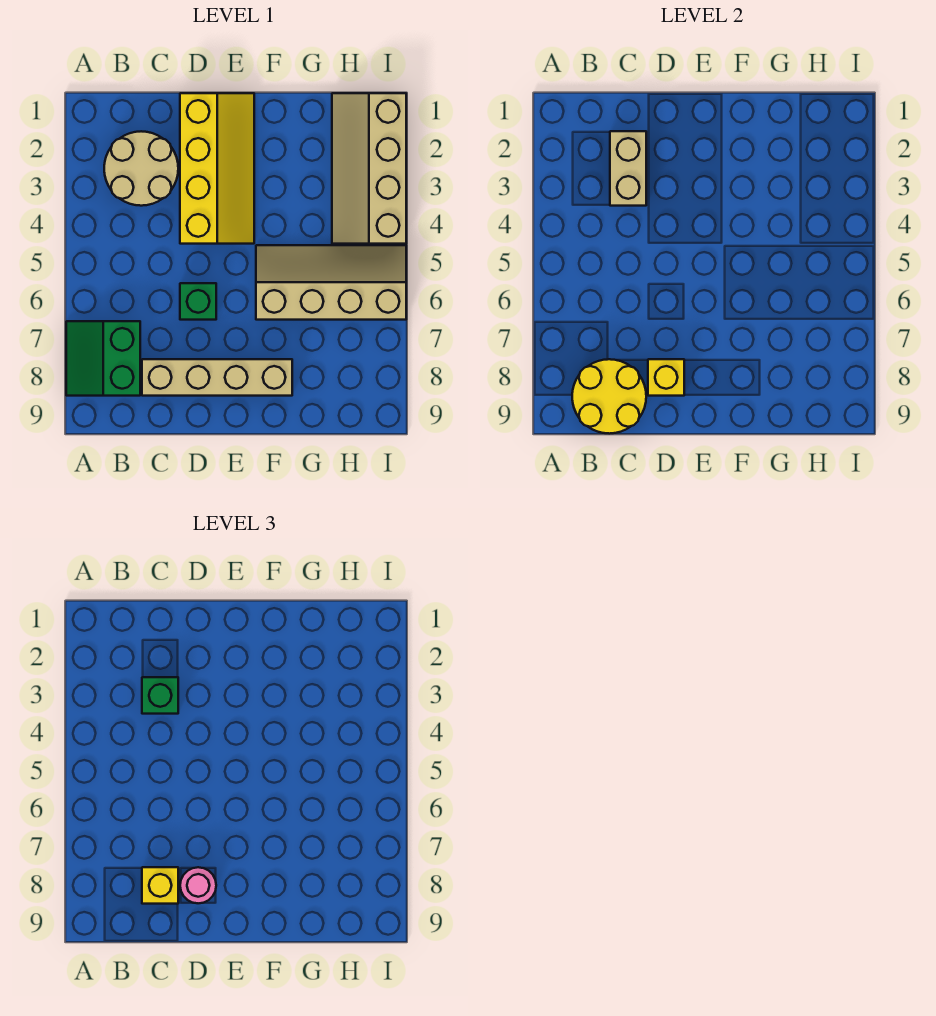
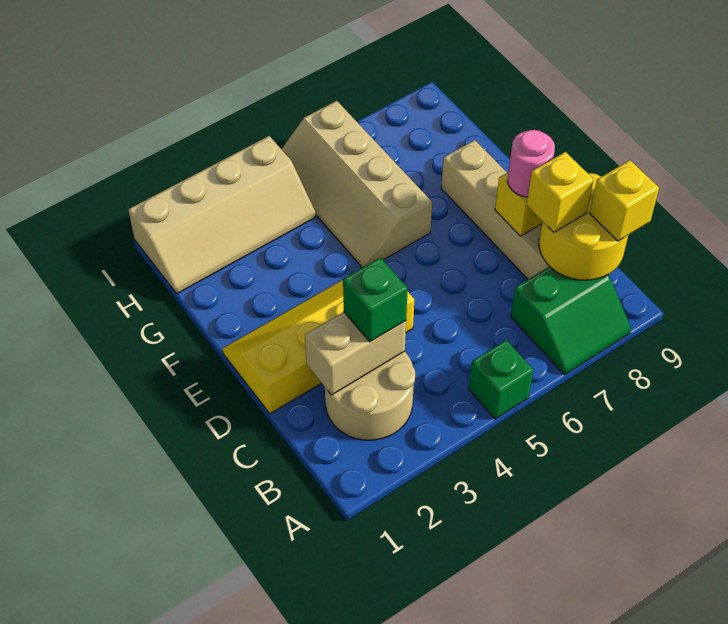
none -> yellow 1x1 brick [590,160,659,241]
green 1x1 brick [180,283,216,320] -> green 1x1 brick moved to [469,340,533,419]

